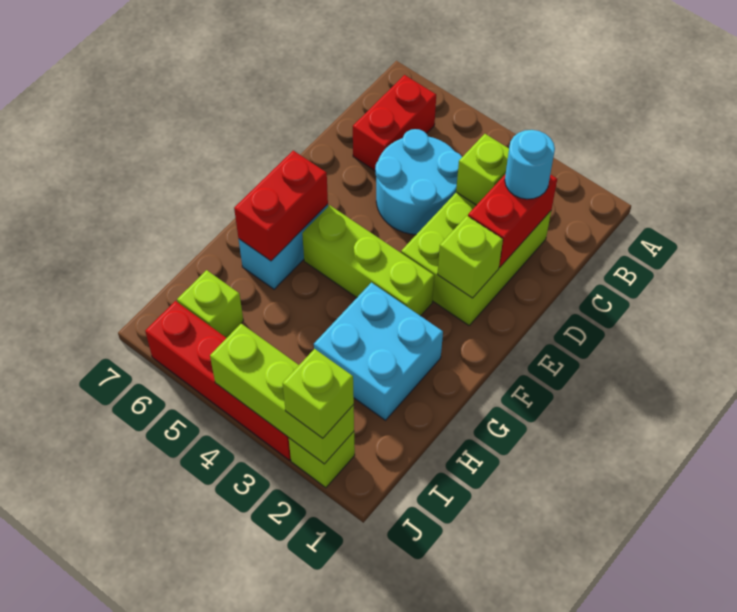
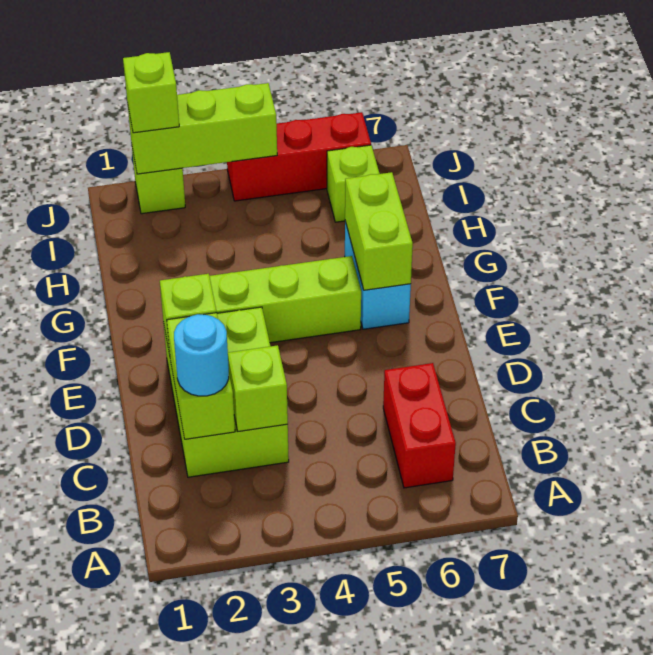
red 1x2 brick [468,174,557,267] -> lime 1x2 brick [167,313,235,439]
cyan 2x2 round brick [375,129,462,235] -> none
red 1x2 brick [234,151,328,261] -> lime 1x2 brick [345,172,413,290]
cyan 2x2 brick [314,283,443,420] -> none
red 1x4 brick [145,301,291,460] -> red 1x3 brick [227,112,371,201]

